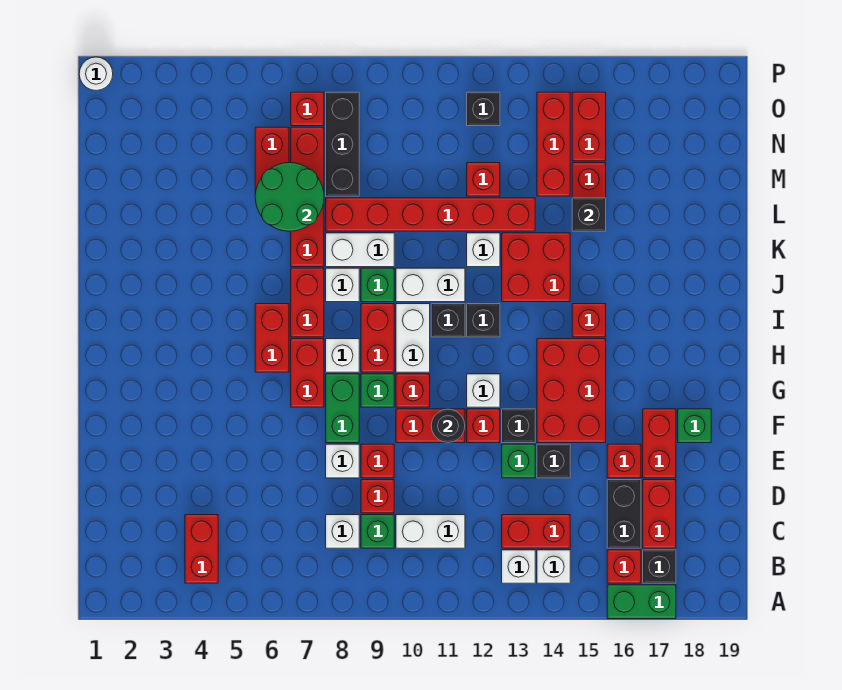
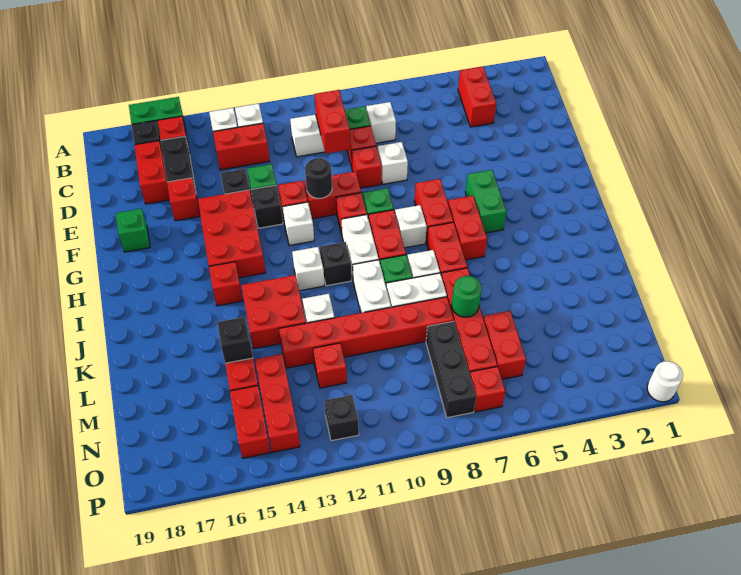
red 1x2 brick [643,409,676,478] -> red 1x2 brick moved to [314,90,350,153]
green 1x2 brick [326,374,359,443] -> green 1x2 brick moved to [465,170,506,233]
black 1x1 brick [467,304,500,337] -> white 1x1 brick [292,247,325,291]
white 1x2 brick [396,268,465,302] -> white 1x2 brick turned to [353,260,391,313]
green 2x2 round brick [255,163,324,231] -> green 1x1 round brick [452,276,482,317]

